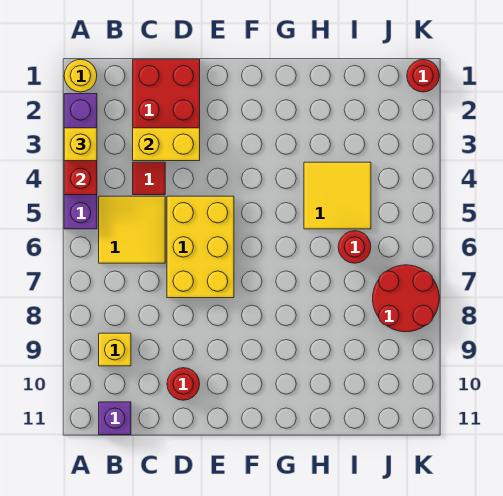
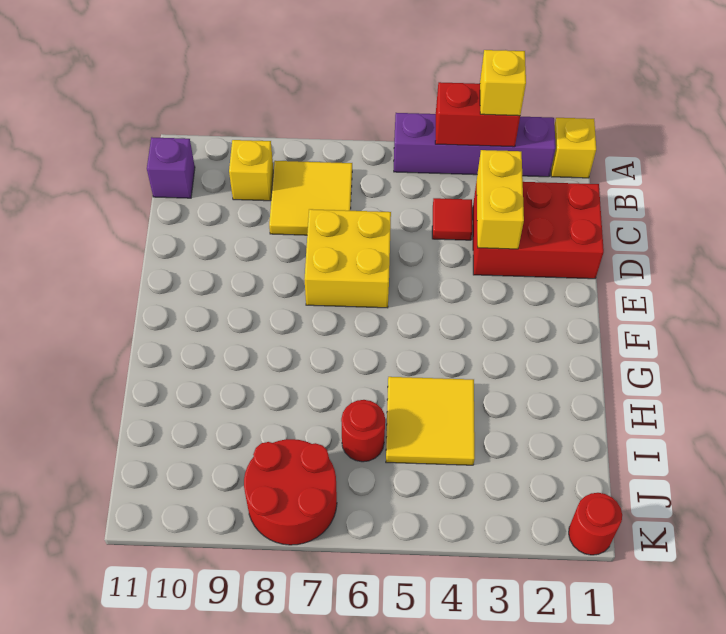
yellow 1x1 round brick [64,59,97,92] -> yellow 1x1 brick [551,118,596,178]
yellow 2x2 tile [99,196,165,263] -> yellow 2x2 tile moved to [269,161,352,235]
yellow 2x3 brick [167,196,234,298] -> yellow 2x2 brick [304,209,391,308]
red 1x1 round brick [167,368,200,400] -> none

